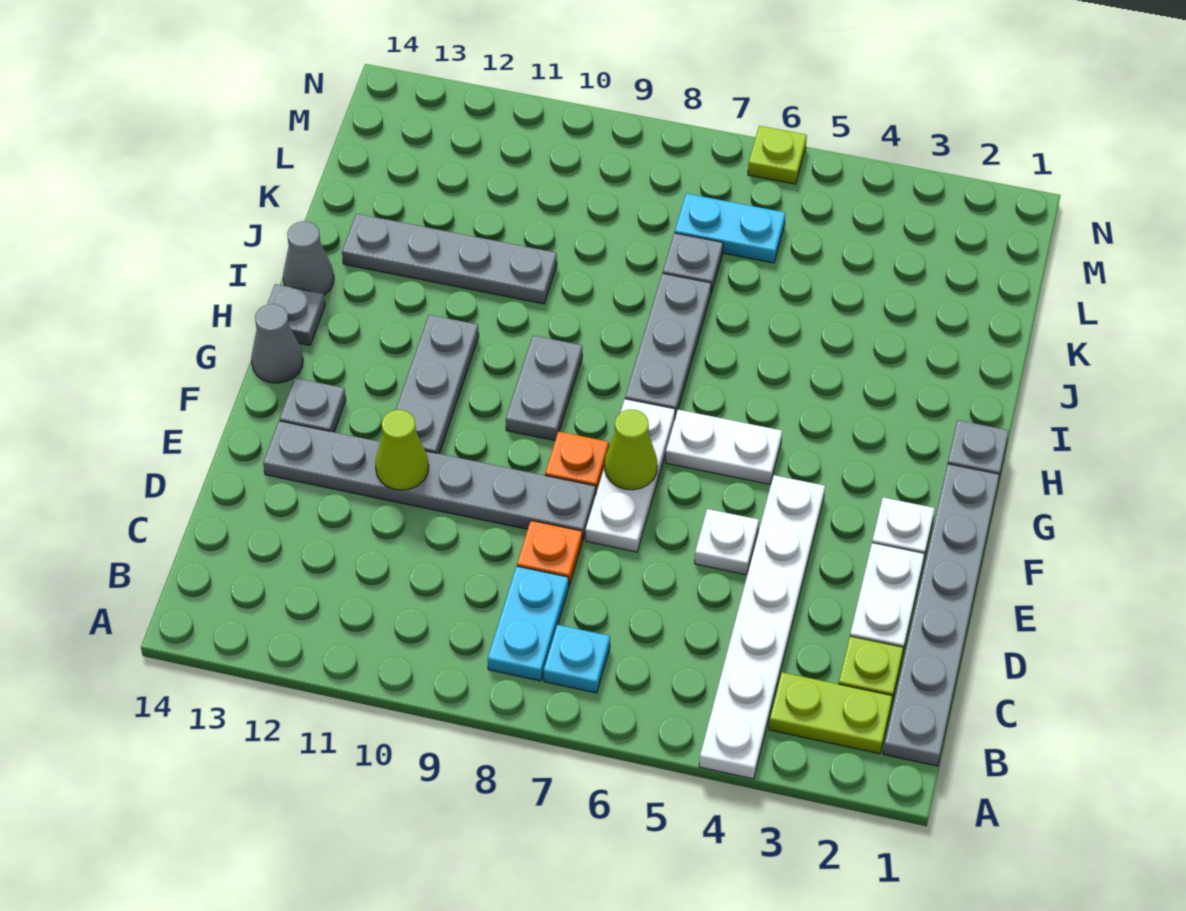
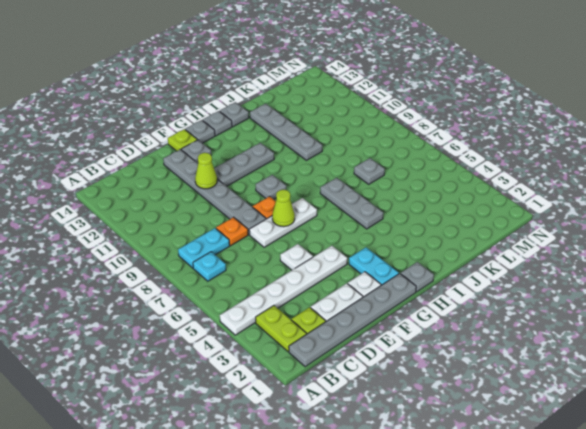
white 1x2 plate [665,410,782,484] -> none
grey 1x2 plate [506,335,582,441] -> grey 1x1 plate [256,175,286,199]
grey 1x1 cone [251,304,303,383] -> grey 1x1 plate [185,120,215,143]
grey 1x3 plate [625,273,711,417] -> grey 1x3 plate turned to [320,178,383,229]
grey 1x1 cone [283,221,334,295] -> grey 1x1 plate [220,102,249,127]
cyan 1x2 plate [675,193,785,263] -> cyan 1x2 plate moved to [349,247,399,285]
lime 1x1 plate [748,126,807,184] -> lime 1x1 plate moved to [168,129,197,151]

